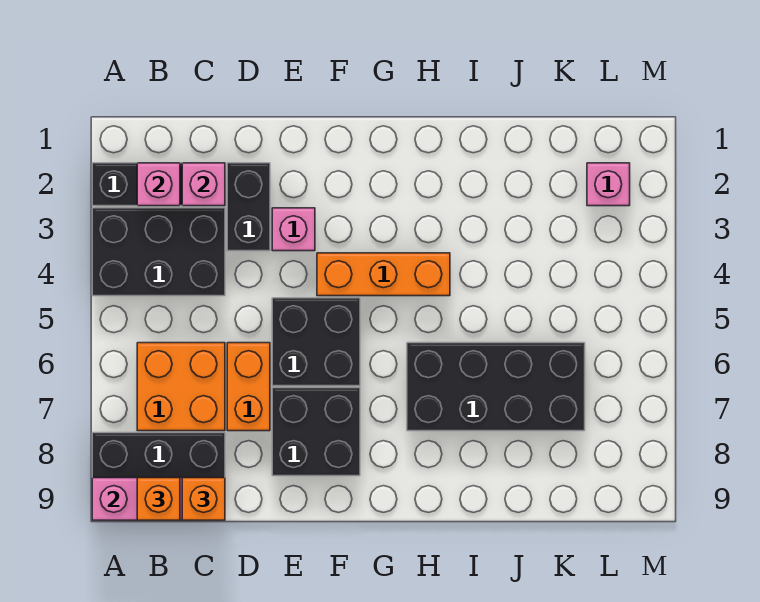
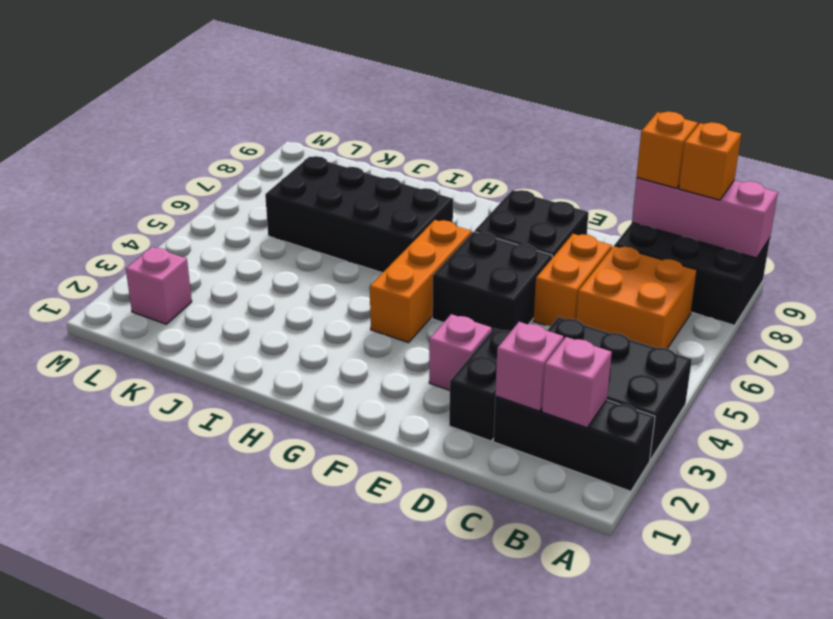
orange 1x3 brick [317,253,450,296] -> orange 1x3 brick turned to [370,220,472,343]

